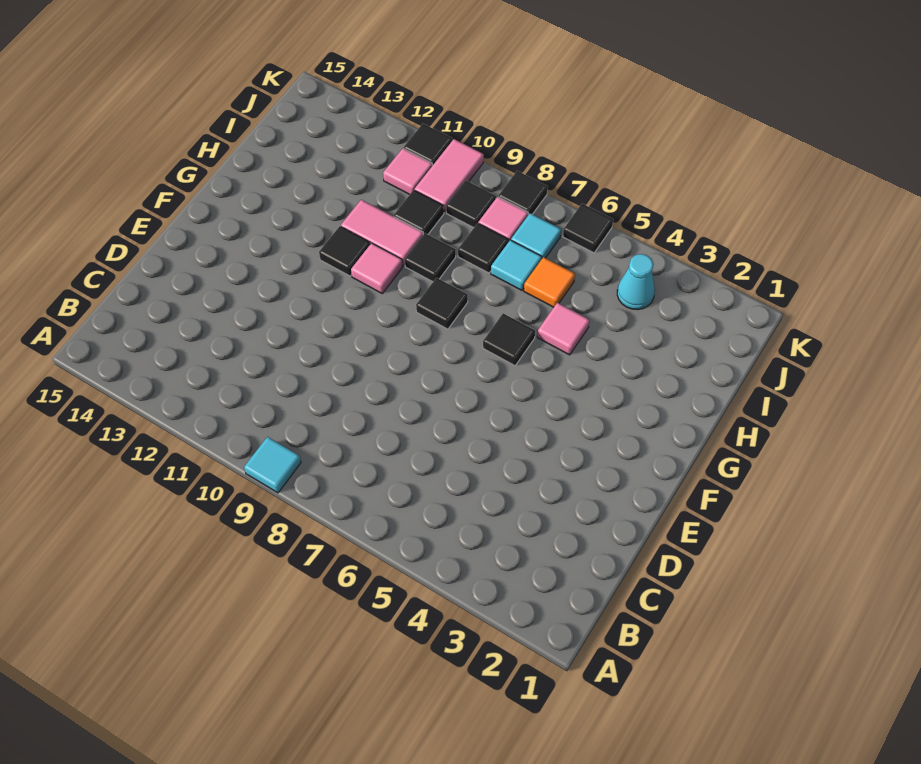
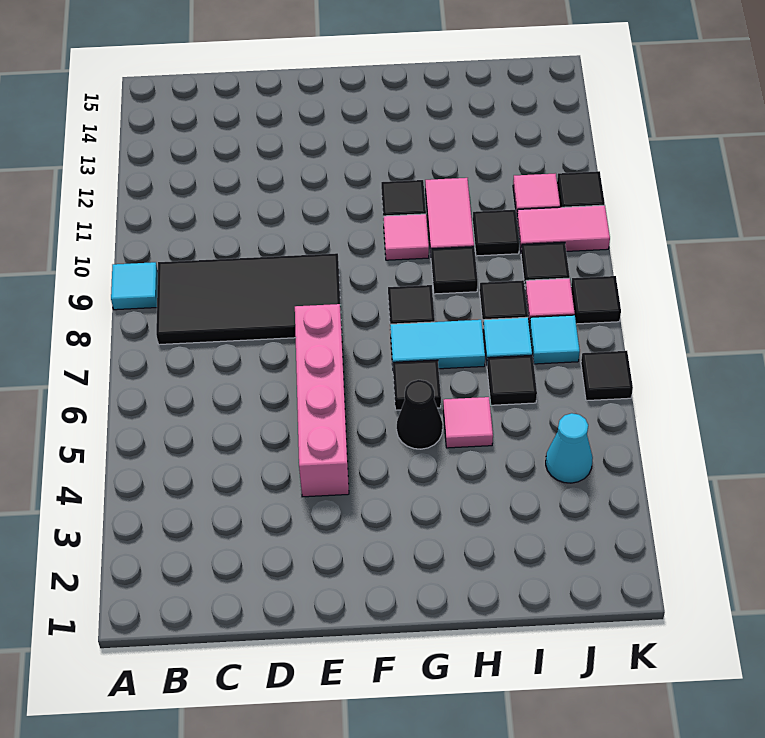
none -> black 2x4 tile [156,253,342,345]
none -> pink 1x4 brick [295,304,349,497]
none -> black 1x1 cone [397,380,443,449]
none -> cyan 1x2 tile [390,320,485,369]
orange 1x1 tile [524,257,575,307] -> black 1x1 tile [487,355,537,405]

